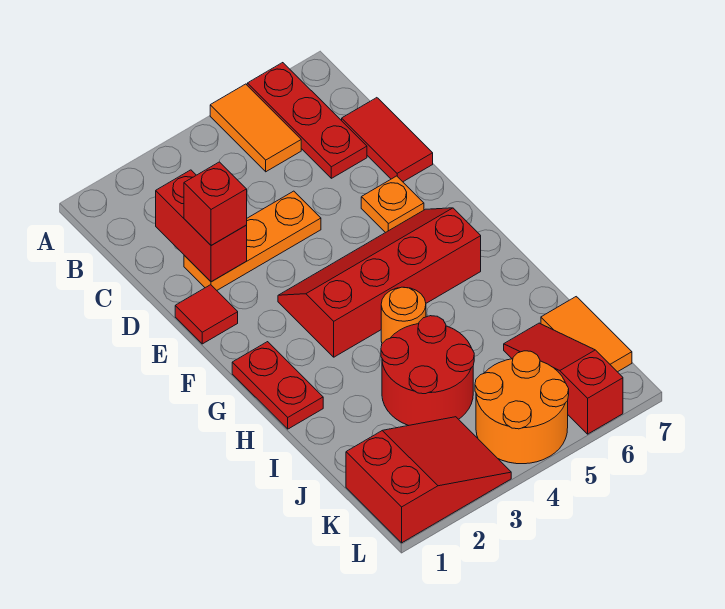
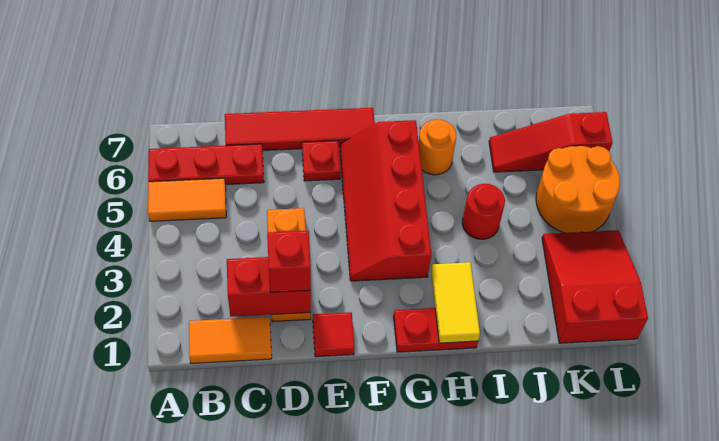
red 1x2 tile [342,98,433,182] -> red 1x4 tile [225,108,375,150]
orange 1x1 plate [361,176,424,233] -> red 1x1 plate [302,141,341,181]
none -> yellow 1x2 tile [431,262,480,343]
orange 1x1 round brick [381,287,426,343] -> orange 1x1 round brick moved to [419,119,456,175]
red 2x2 round brick [381,316,474,426] -> red 1x1 round brick [462,184,505,239]
orange 1x2 tile [541,297,632,372] -> orange 1x2 tile moved to [189,317,272,363]

